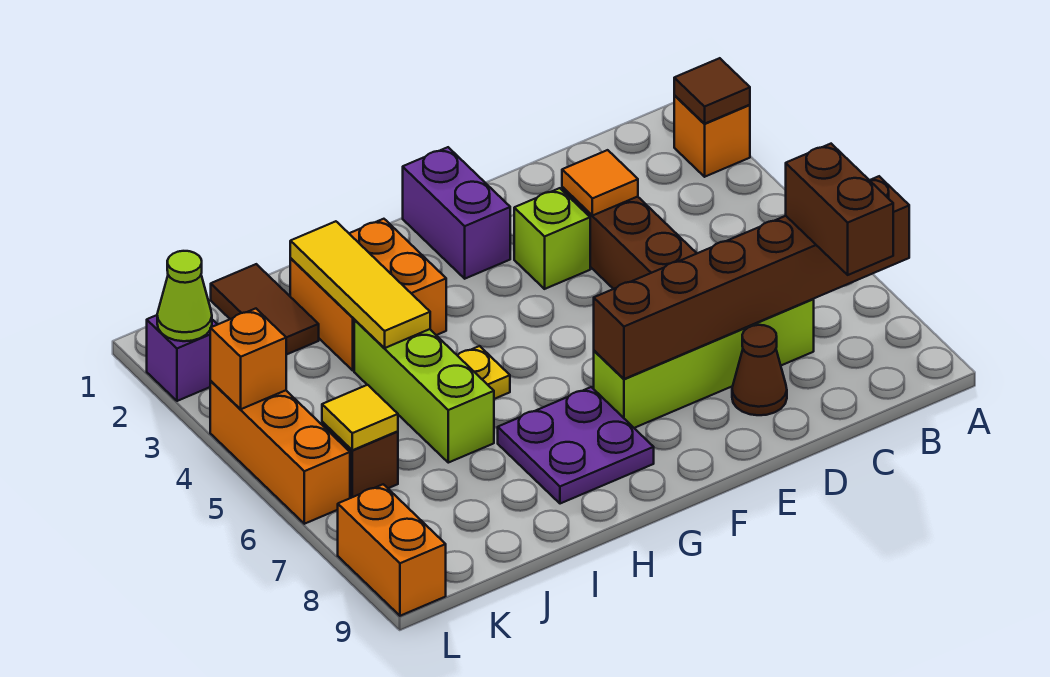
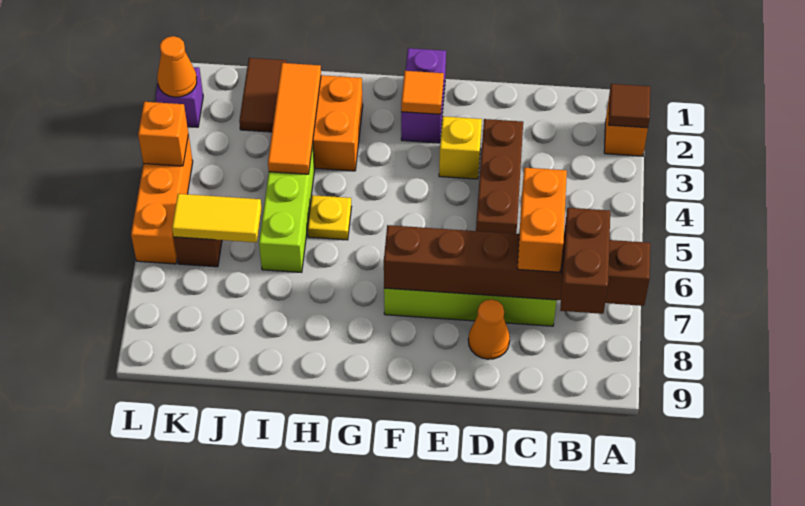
orange 1x1 tile [562,150,638,216] -> orange 1x1 tile moved to [401,71,444,114]
brown 1x1 cone [732,325,787,415] -> orange 1x1 cone [468,299,510,359]
lime 1x1 brick [514,188,590,289] -> yellow 1x1 brick [439,116,482,179]
purple 2x2 plate [498,387,654,504] -> none
yellow 1x3 tile [290,221,430,348] -> orange 1x3 tile [268,63,321,174]
yellow 1x1 tile [322,385,398,450] -> yellow 1x2 tile [172,194,262,242]
lime 1x1 cone [157,251,212,341] -> orange 1x1 cone [157,36,197,97]
orange 1x2 brick [338,484,446,616] -> orange 1x2 brick moved to [517,168,567,272]

